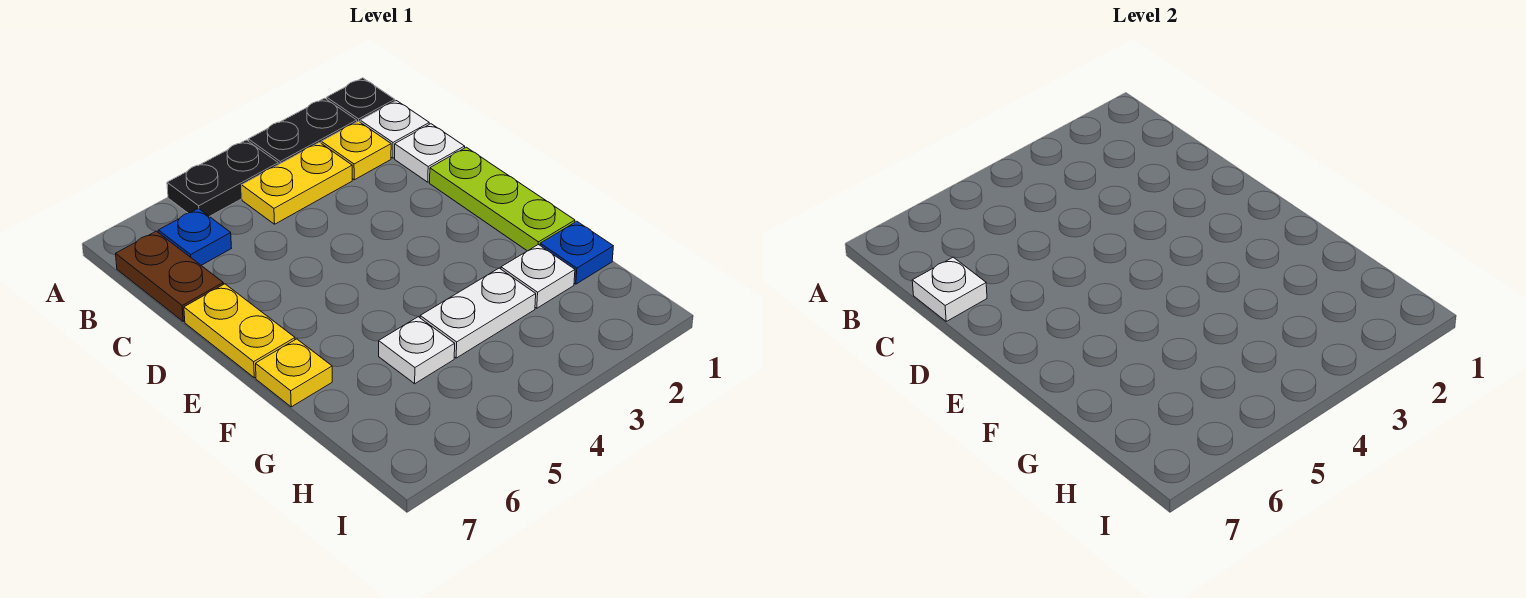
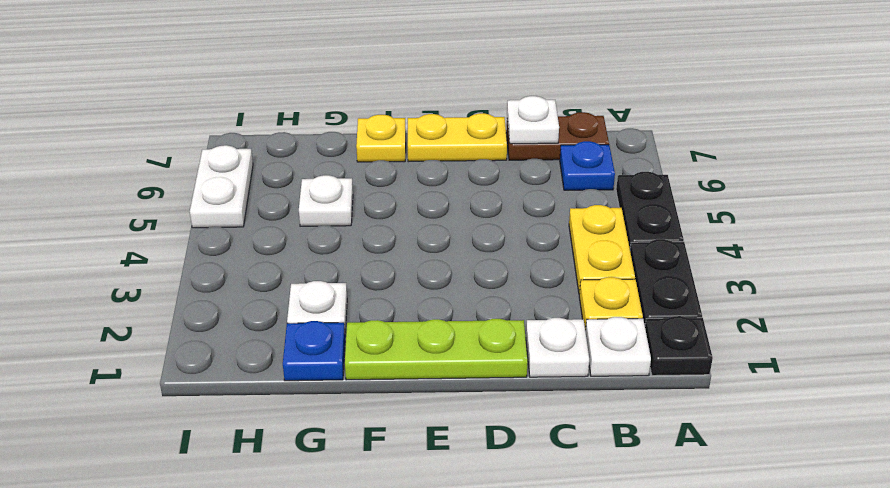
white 1x2 plate [420,268,536,358] -> white 1x2 plate moved to [190,145,253,228]

